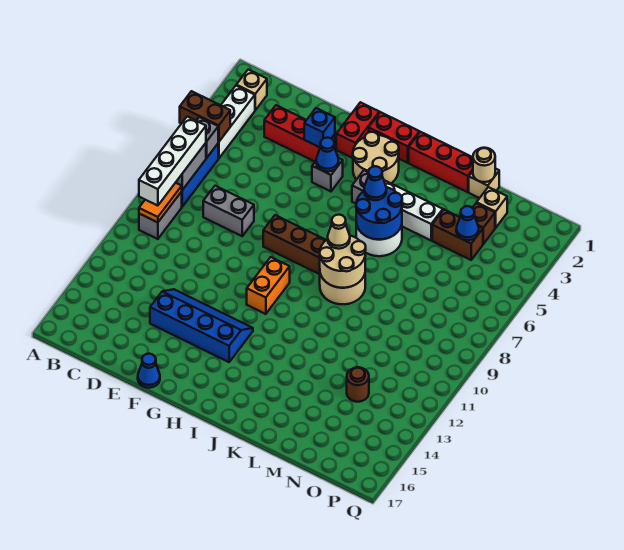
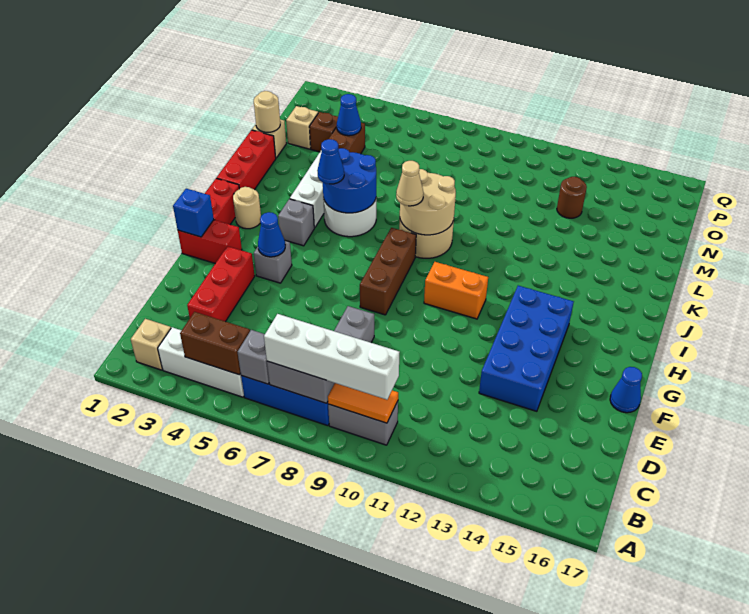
brown 1x2 brick [180,91,230,142] -> brown 1x2 brick turned to [180,312,250,375]
blue 2x4 slope [150,289,253,362] -> blue 2x4 brick [479,286,574,411]
blue 1x1 brick [304,108,335,147] -> blue 1x1 brick moved to [173,189,214,237]
tan 2x2 round brick [353,132,399,183] -> tan 1x1 round brick [233,187,261,229]

